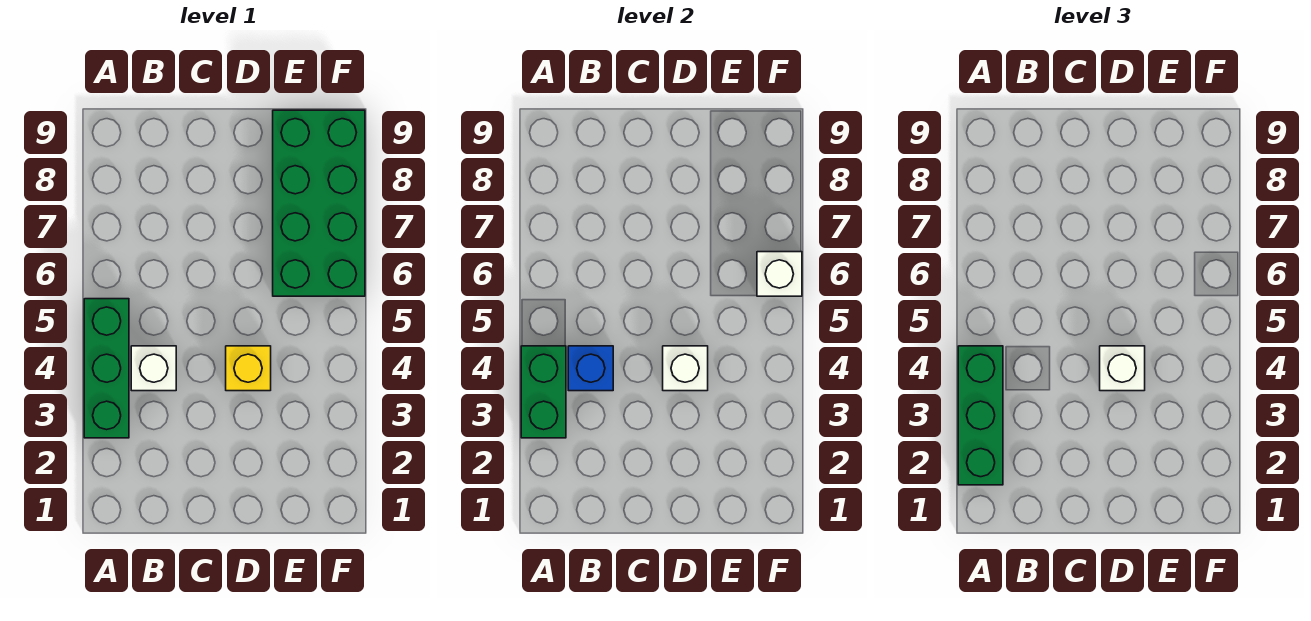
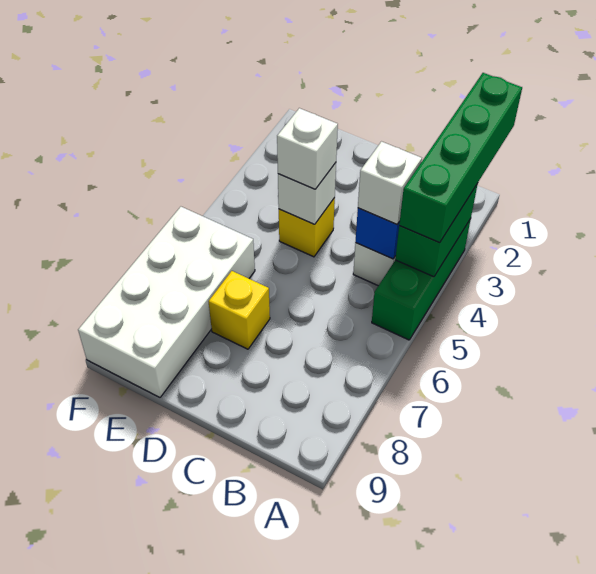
green 1x3 brick [958,346,1003,485] -> green 1x4 brick [399,73,522,243]
none -> yellow 1x1 brick [208,271,270,349]
green 2x4 brick [273,110,365,296] -> white 2x4 brick [78,207,255,397]
white 1x1 brick [757,252,802,296] -> white 1x1 brick moved to [358,142,422,224]

